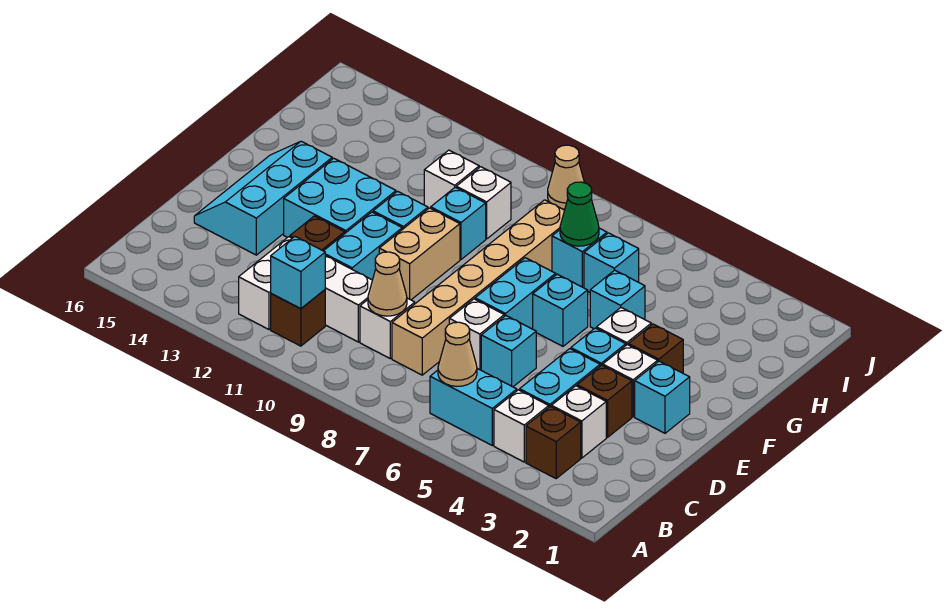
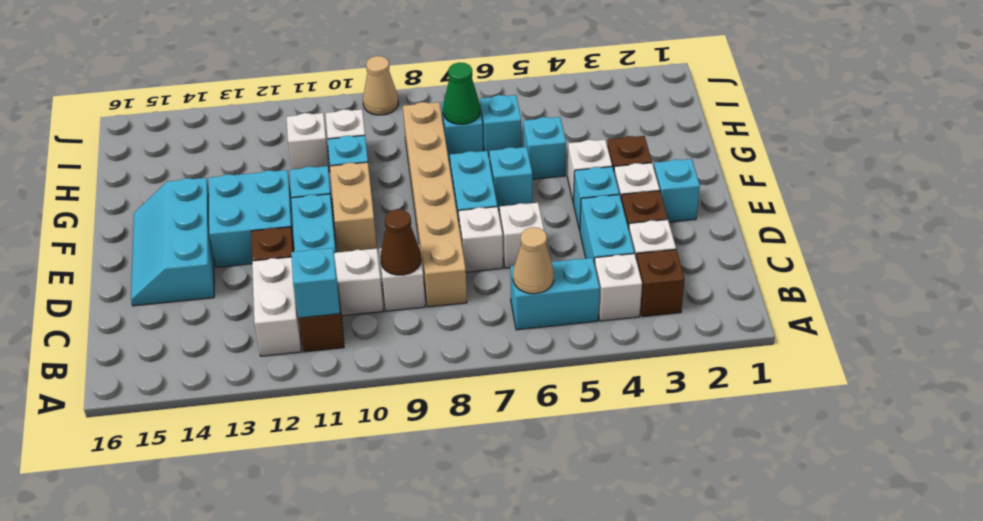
tan 1x1 cone [368,252,407,316] -> brown 1x1 cone [380,209,421,275]
cyan 1x1 brick [481,316,536,387] -> white 1x1 brick [500,203,544,268]

